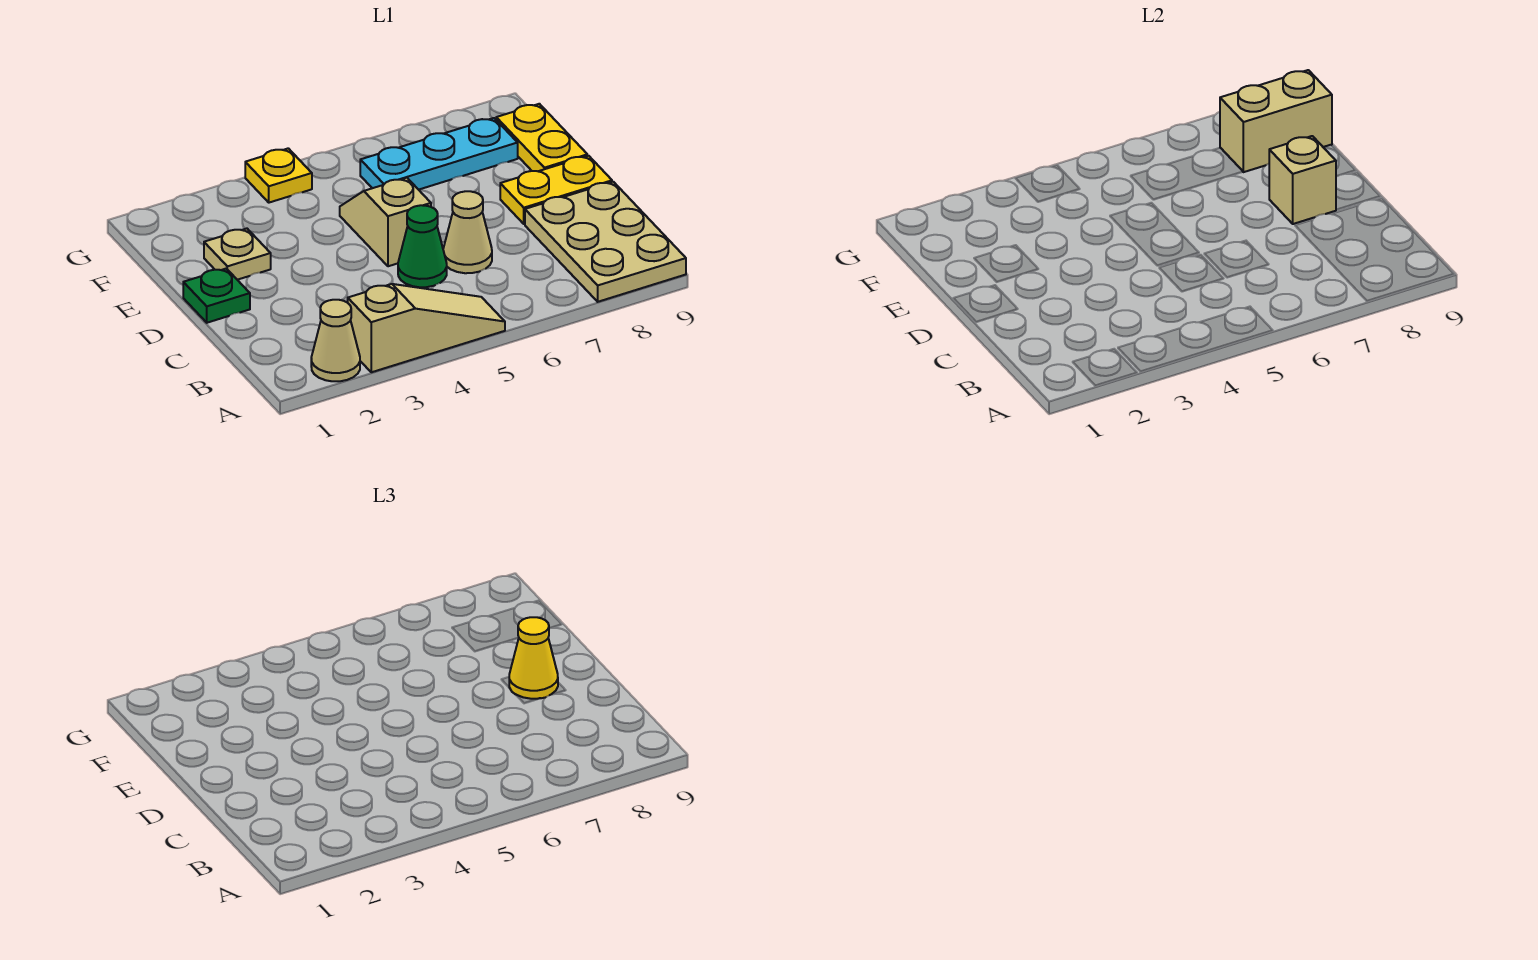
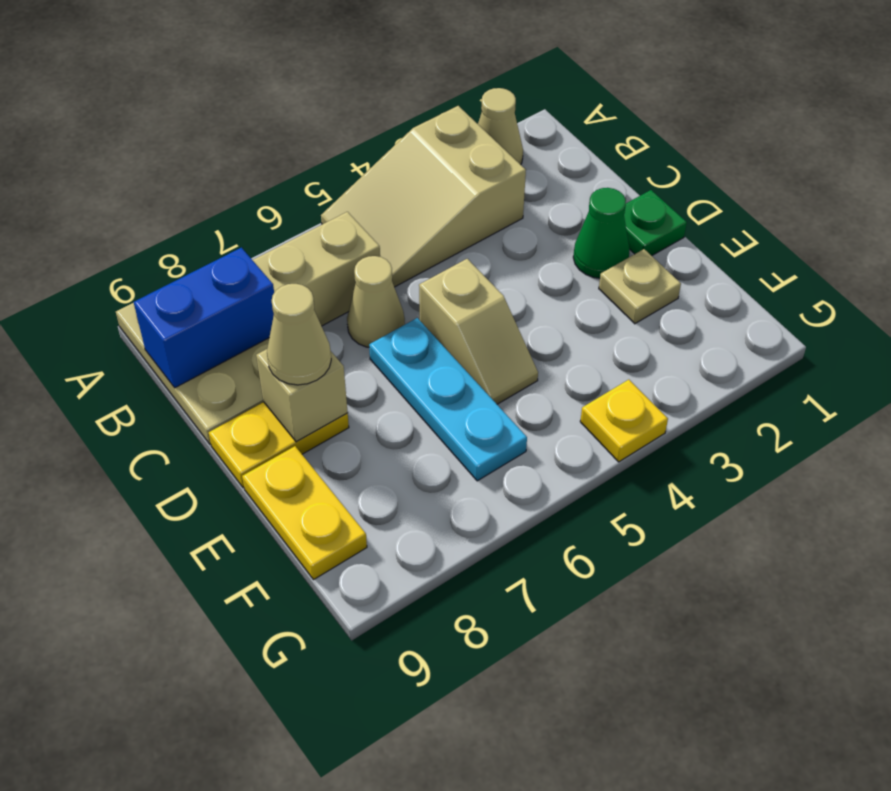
tan 1x3 slope [348,284,505,372] -> tan 2x3 slope [321,106,526,287]
none -> blue 1x2 brick [134,248,274,388]
green 1x1 cone [398,205,447,287] -> green 1x1 cone moved to [573,188,630,278]
yellow 1x1 cone [509,617,558,699] -> tan 1x1 cone [267,284,331,385]
cyan 1x3 plate [360,118,518,190] -> cyan 1x3 plate turned to [369,318,527,481]
tan 1x2 brick [1220,70,1332,172] -> tan 1x2 brick moved to [253,212,380,326]

